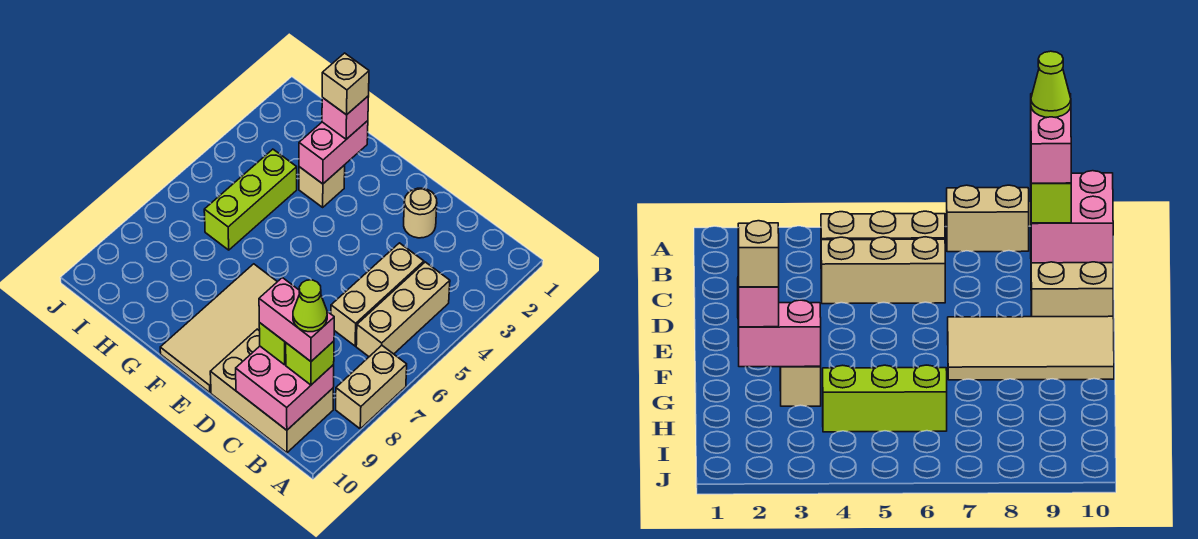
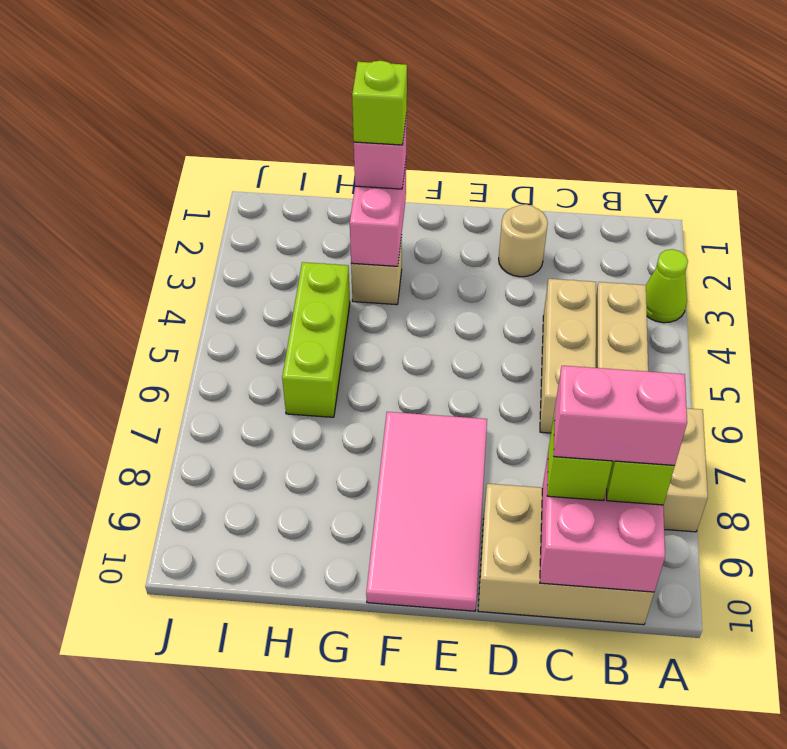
lime 1x1 cone [293,280,327,332] -> lime 1x1 cone moved to [646,249,688,323]
tan 2x4 tile [160,264,277,393] -> pink 2x4 tile [366,412,487,611]
tan 1x1 brick [322,53,369,115] -> lime 1x1 brick [352,61,407,145]

